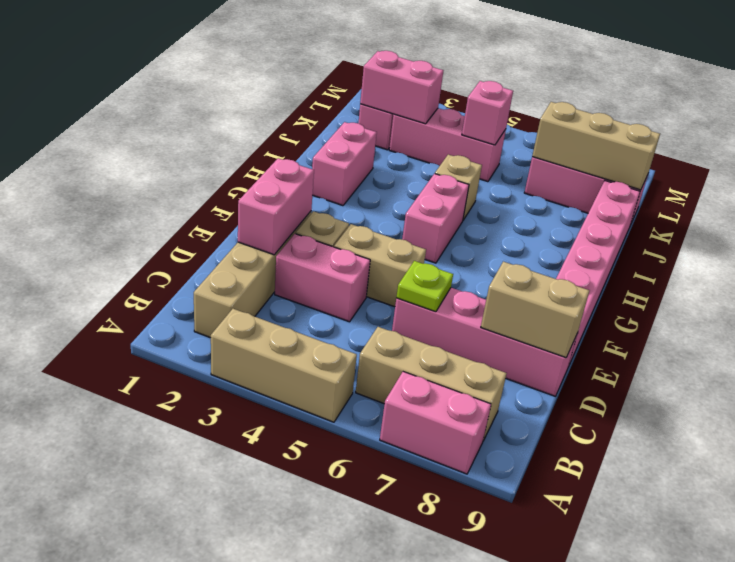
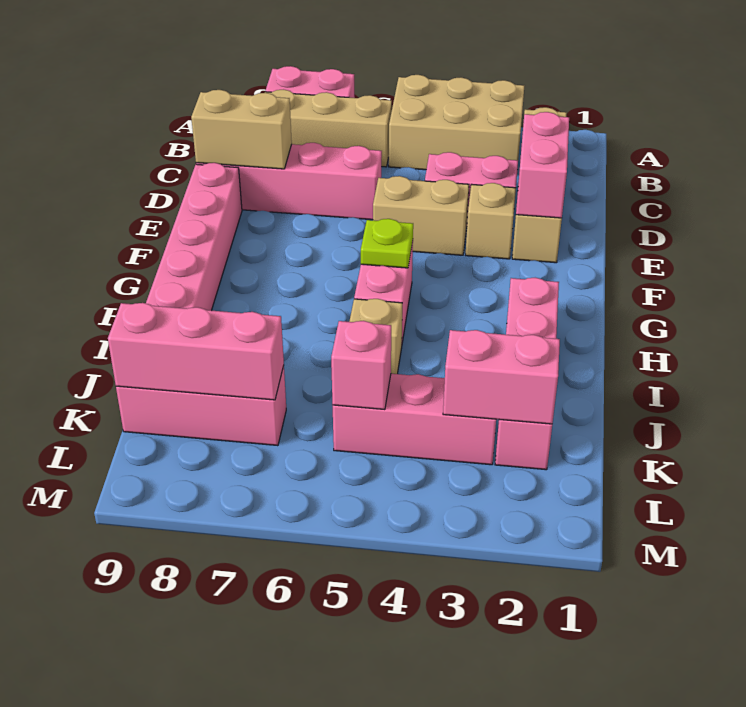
tan 1x3 brick [211,309,357,422] -> tan 2x3 brick [389,75,524,170]
lime 1x1 plate [396,261,453,312] -> lime 1x1 plate moved to [361,219,413,268]
tan 1x3 brick [532,102,660,190] -> pink 1x3 brick [108,303,284,400]

